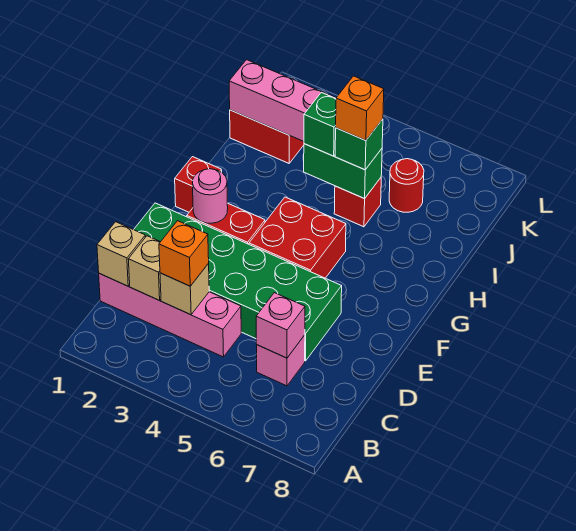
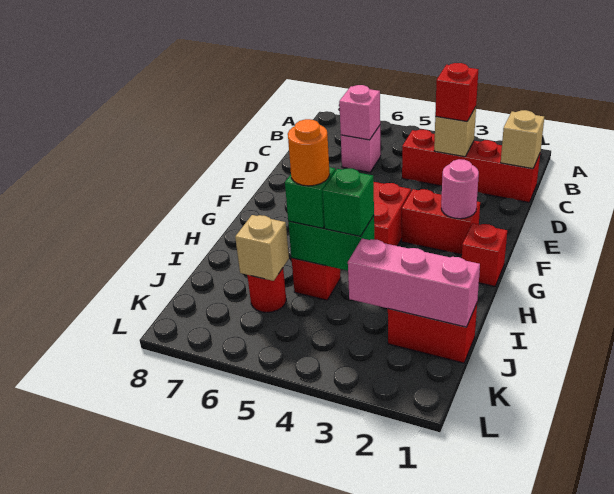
pink 1x4 brick [99,273,241,357] -> red 1x4 brick [402,130,540,202]
tan 1x1 brick [128,236,161,300] -> tan 1x1 brick moved to [235,215,289,281]
orange 1x1 brick [159,221,209,286] -> red 1x1 brick [435,63,478,121]
green 2x6 brick [134,203,342,361] -> none
orange 1x1 brick [336,76,384,141] -> orange 1x1 round brick [288,119,330,186]

